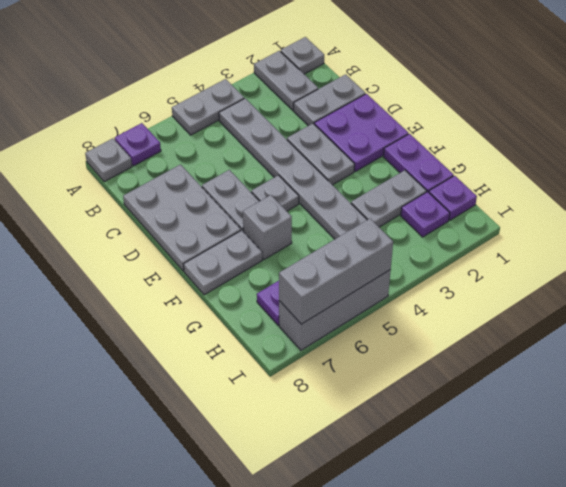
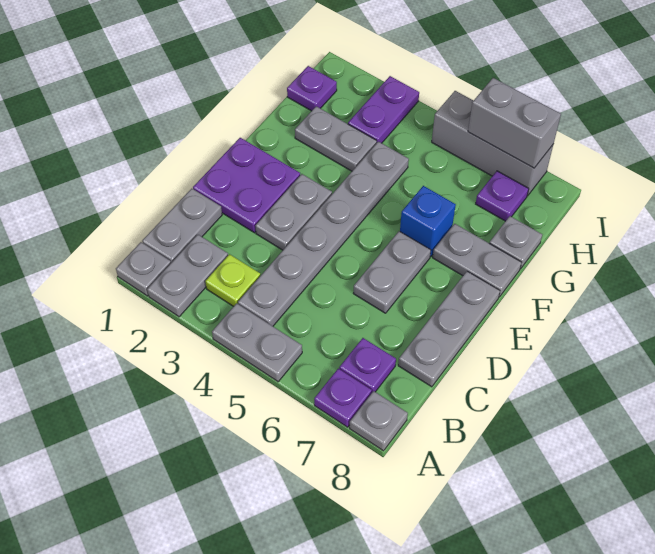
none -> lime 1x1 plate [205,254,260,306]
grey 1x2 plate [294,74,365,126] -> grey 1x2 plate turned to [142,189,222,263]
grey 2x3 plate [123,165,241,271] -> grey 1x3 plate [398,271,500,387]
grey 1x1 plate [251,175,299,211] -> grey 1x1 plate moved to [489,216,542,269]
purple 1x2 plate [384,134,453,192] -> purple 1x2 plate moved to [348,76,419,143]
grey 1x1 brick [243,195,292,259] -> blue 1x1 brick [400,186,456,257]
purple 1x1 plate [401,192,450,237] -> purple 1x1 plate moved to [339,338,396,392]
grey 1x3 brick [279,219,393,324] -> grey 1x2 brick [468,78,561,168]

